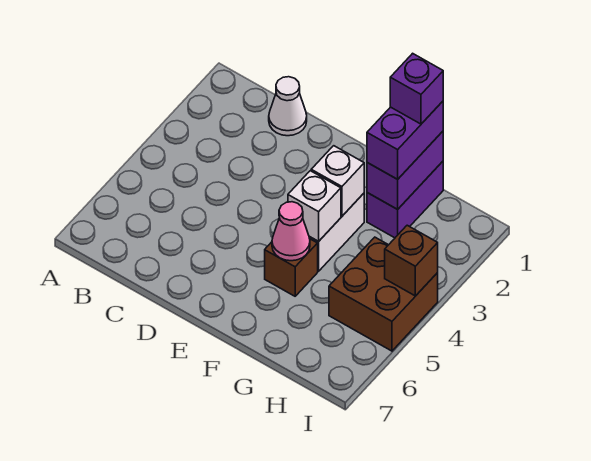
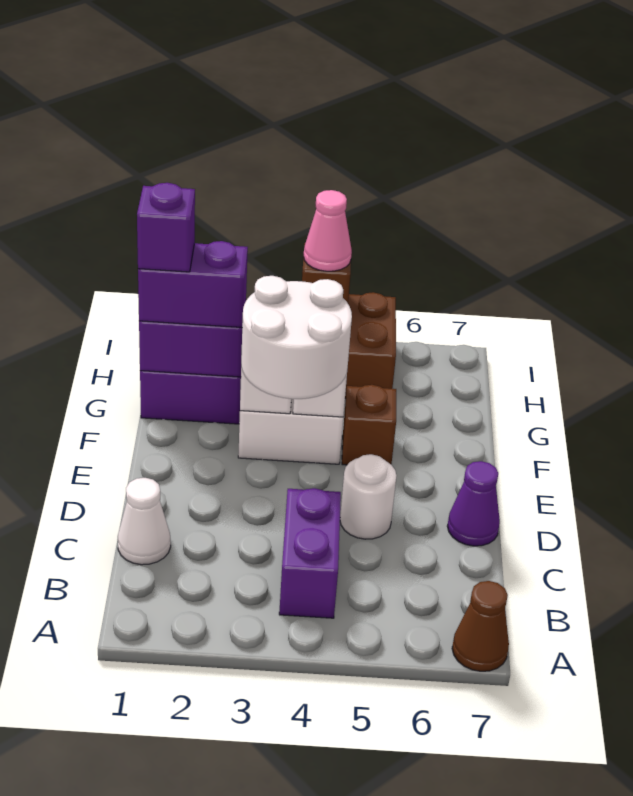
none -> brown 1x1 cone [452,581,509,671]
none -> purple 1x2 brick [279,488,341,618]
none -> white 1x1 round brick [340,454,397,539]
none -> purple 1x1 cone [447,461,500,546]
none -> white 2x2 round brick [241,276,352,399]
pink 1x1 cone [272,202,310,261] -> pink 1x1 cone moved to [304,190,352,271]

